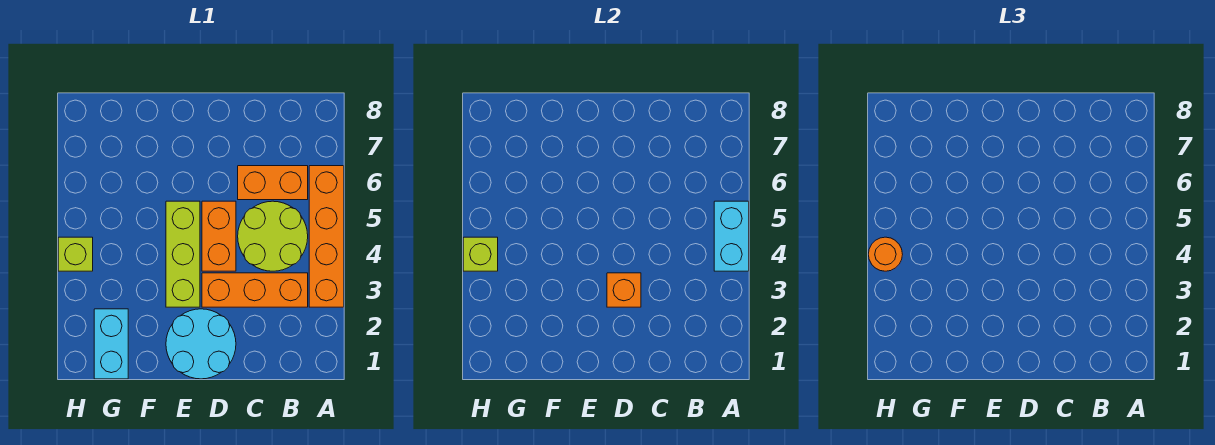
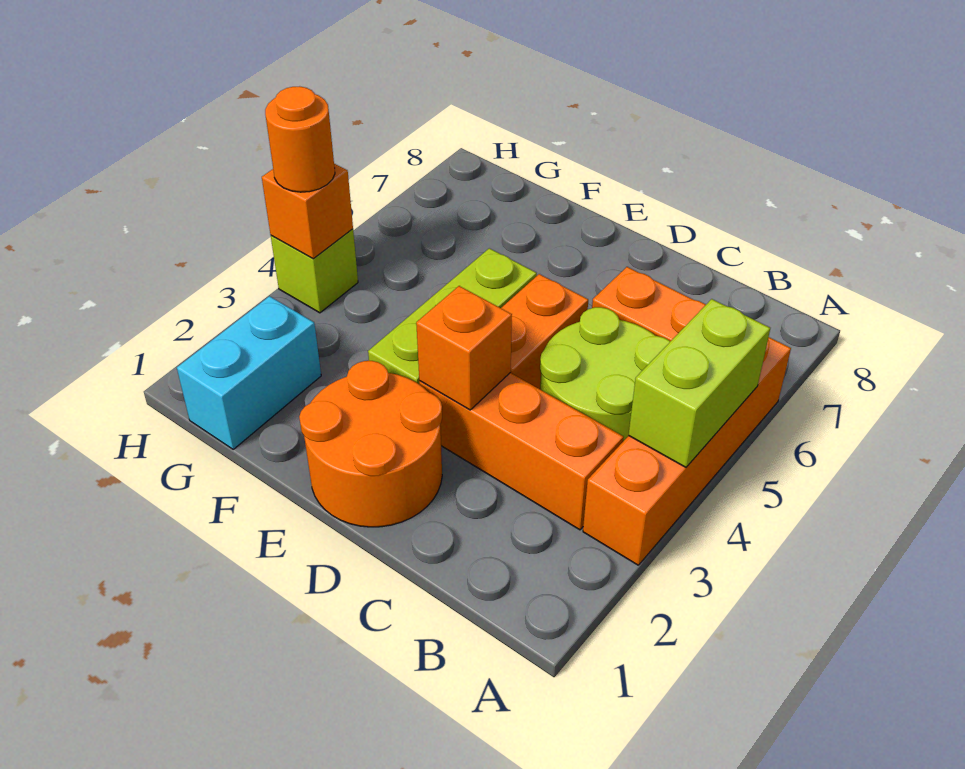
cyan 1x2 brick [714,201,749,271] -> lime 1x2 brick [629,299,770,467]
cyan 2x2 round brick [166,309,236,379] -> orange 2x2 round brick [299,361,442,527]
lime 1x1 brick [463,237,498,271] -> orange 1x1 brick [262,164,353,259]

